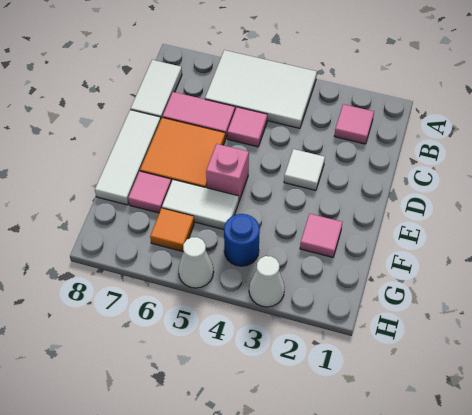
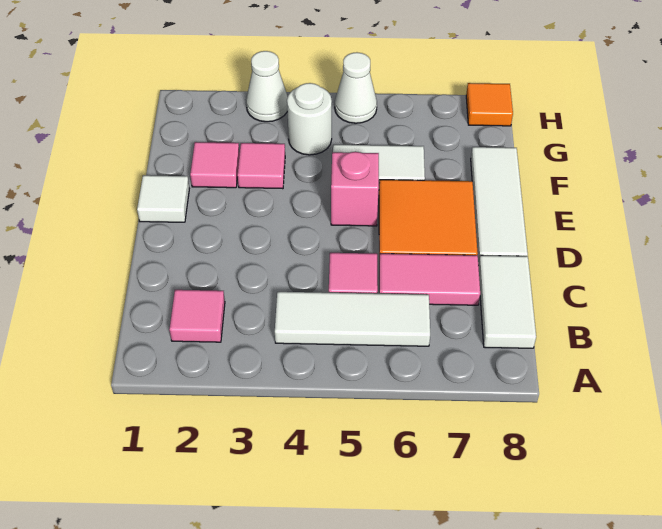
white 2x3 tile [205,50,317,128] -> white 1x3 tile [275,292,430,346]
white 1x1 tile [284,149,325,190] -> white 1x1 tile moved to [137,175,189,222]
pink 1x1 tile [128,171,171,213] -> pink 1x1 tile moved to [238,143,285,189]
blue 1x1 round brick [224,214,260,266] -> white 1x1 round brick [287,83,332,155]
orange 1x1 tile [150,208,194,252] -> orange 1x1 tile moved to [466,83,513,126]

